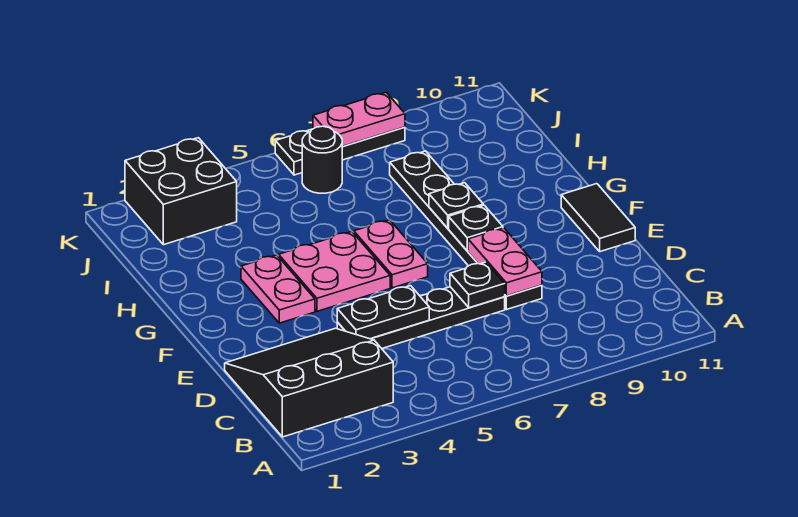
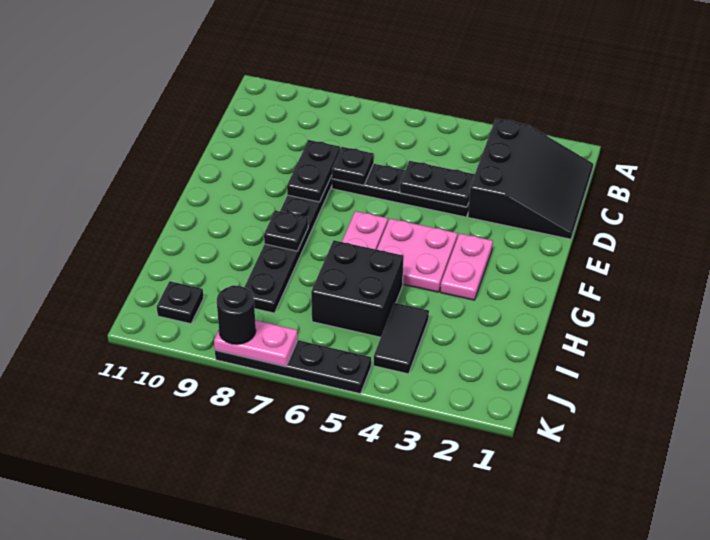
black 3x3 slope [225,328,393,437] -> black 3x3 slope turned to [468,119,593,239]
pink 1x2 plate [468,228,542,296] -> black 1x2 plate [287,140,340,202]
black 1x2 tile [561,184,635,252] -> black 1x2 tile moved to [373,303,429,374]
black 1x1 plate [449,205,503,251] -> black 1x1 plate moved to [157,281,204,324]
black 2x2 brick [125,138,237,245] -> black 2x2 brick moved to [311,240,403,337]
black 1x1 round brick [302,126,342,193] -> black 1x1 round brick moved to [217,285,256,344]
black 1x3 plate [275,127,405,175] -> black 1x4 plate [215,340,371,394]

